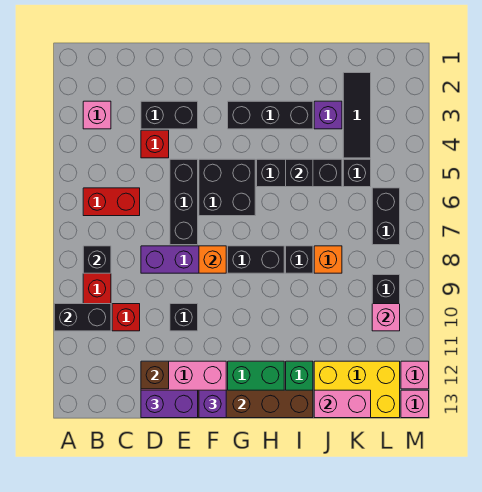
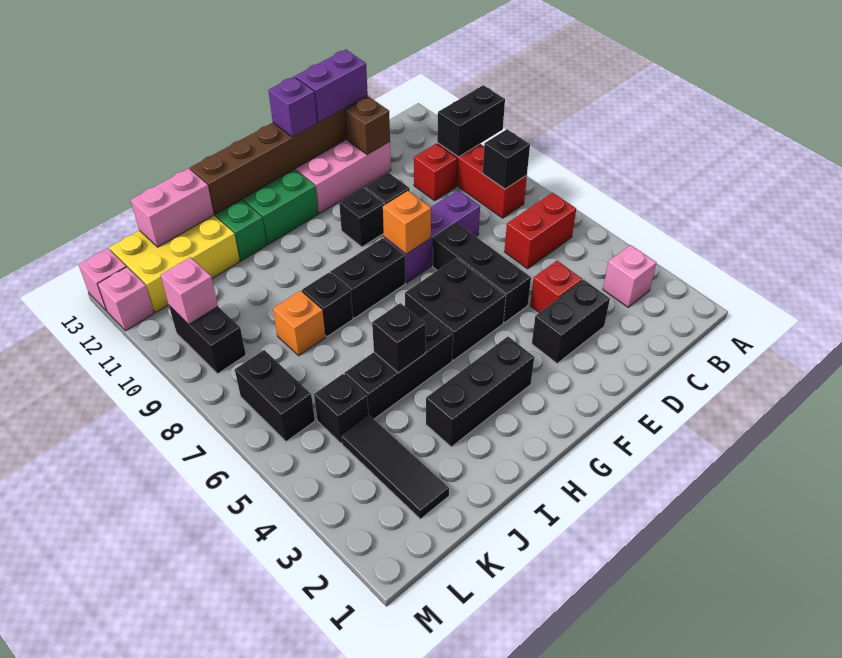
none -> black 1x1 brick [339,187,385,247]
purple 1x1 brick [314,101,342,129] -> none

